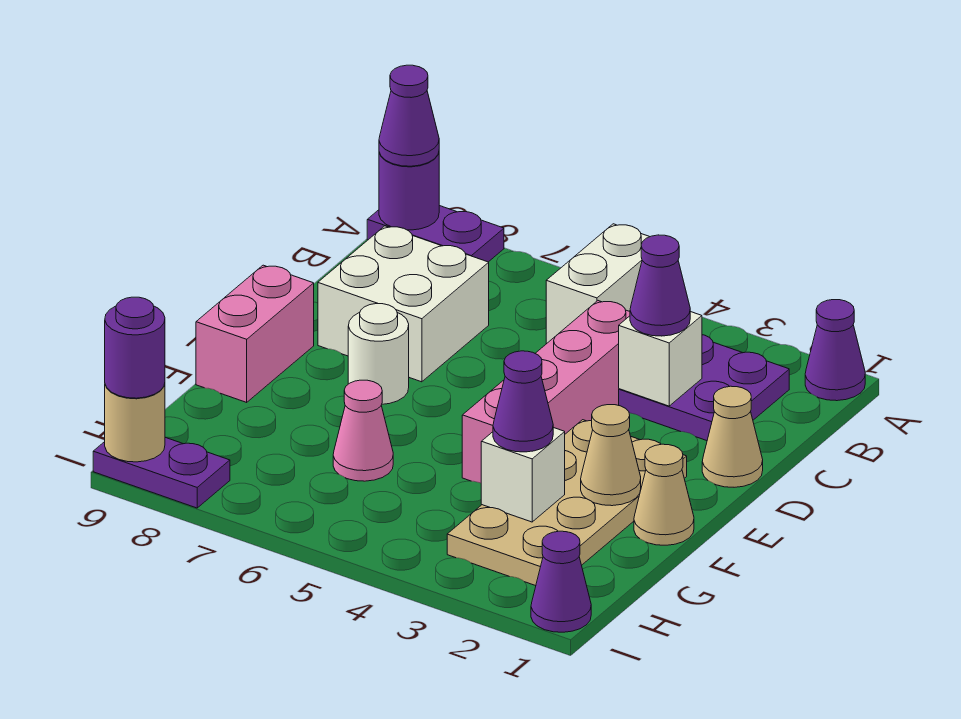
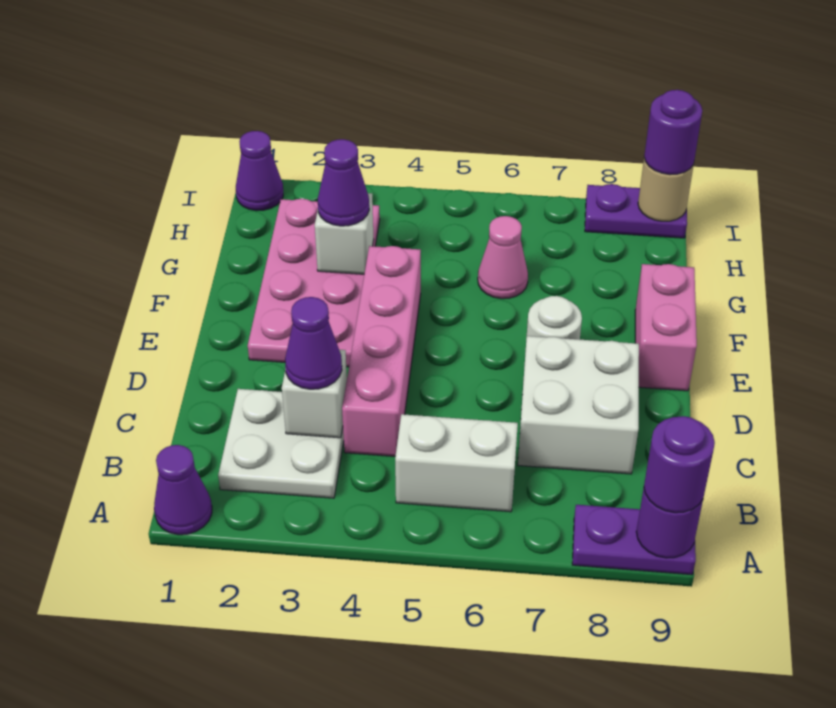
white 1x2 brick [546,224,649,344] -> white 1x2 brick turned to [395,414,518,512]
purple 1x1 cone [379,65,439,166] -> purple 1x1 round brick [644,416,715,513]
purple 2x2 plate [619,335,789,441] -> white 2x2 plate [218,389,344,498]
tan 1x1 cone [702,386,763,487] -> none
tan 2x4 plate [447,420,687,586] -> pink 2x4 plate [248,199,380,367]
tan 1x1 cone [634,444,694,545] -> none
tan 1x1 cone [581,405,641,506] -> none

